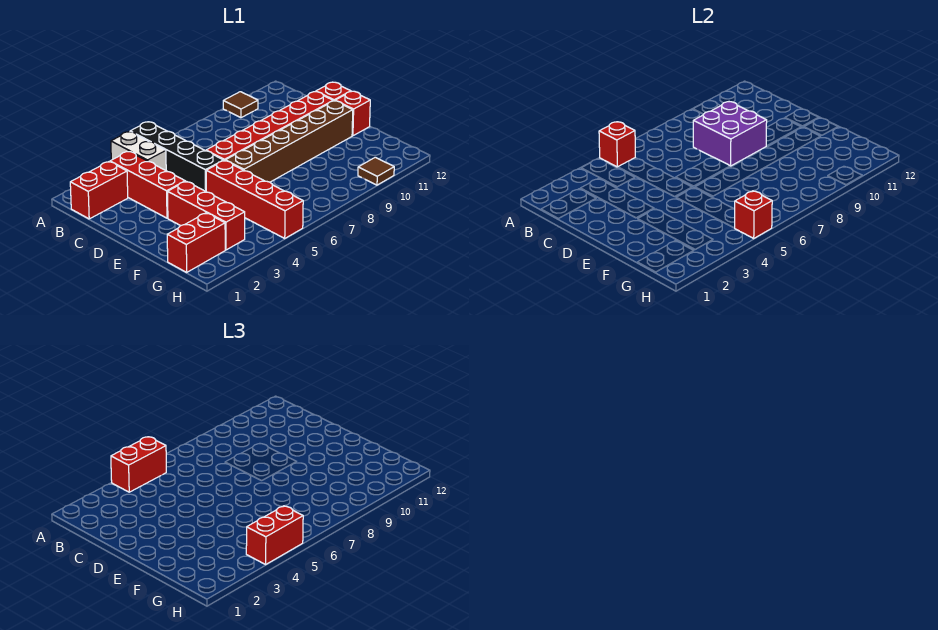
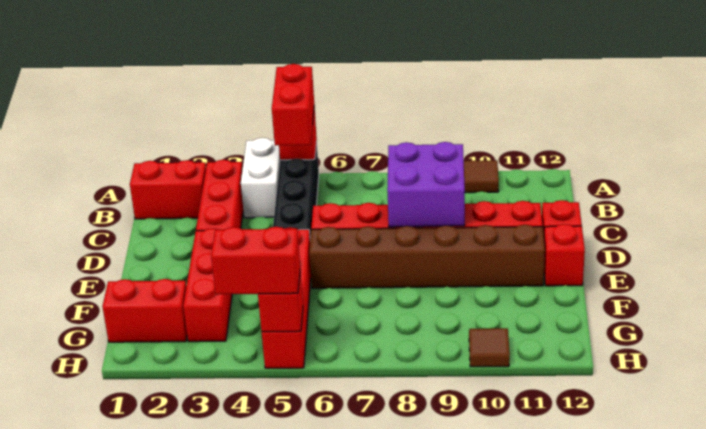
red 1x2 brick [111,437,166,492] -> red 1x2 brick turned to [272,64,314,146]

